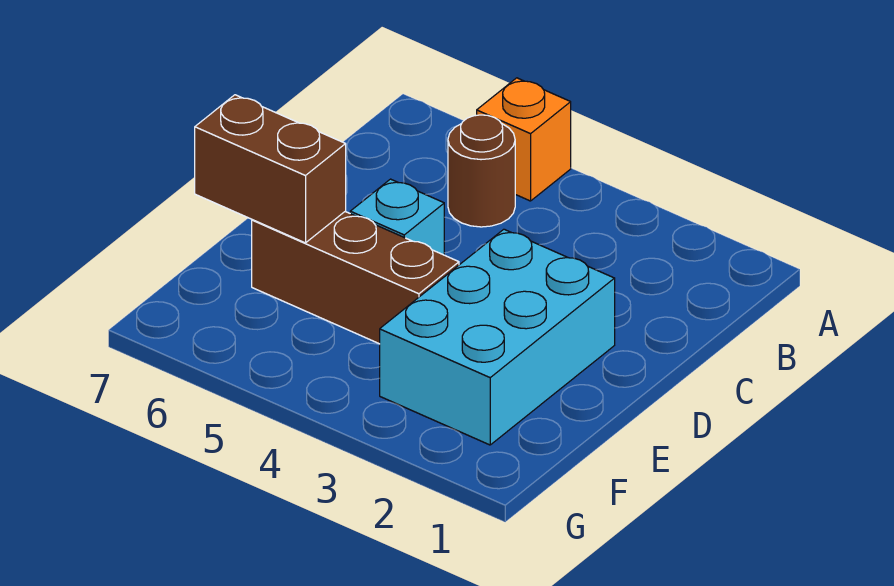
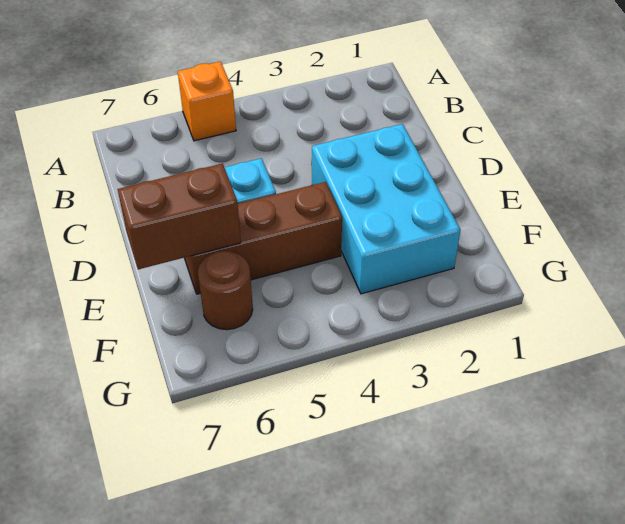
brown 1x1 round brick [448,115,515,227] -> brown 1x1 round brick moved to [198,251,253,330]

